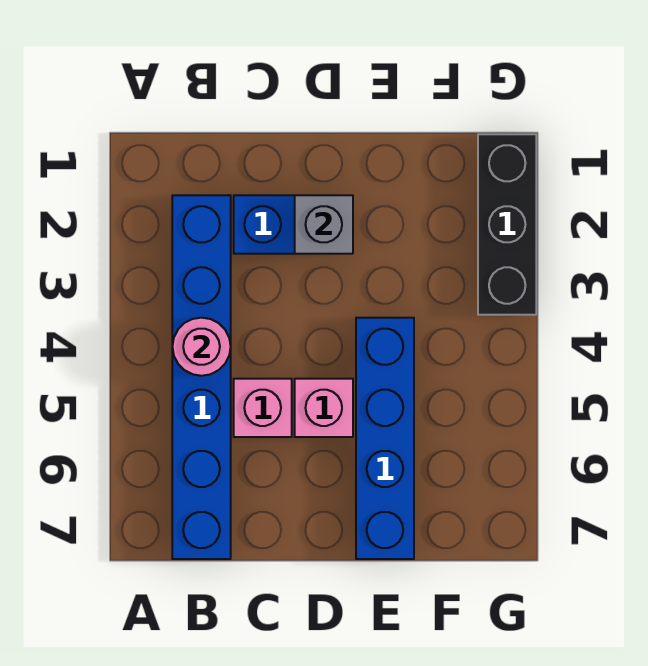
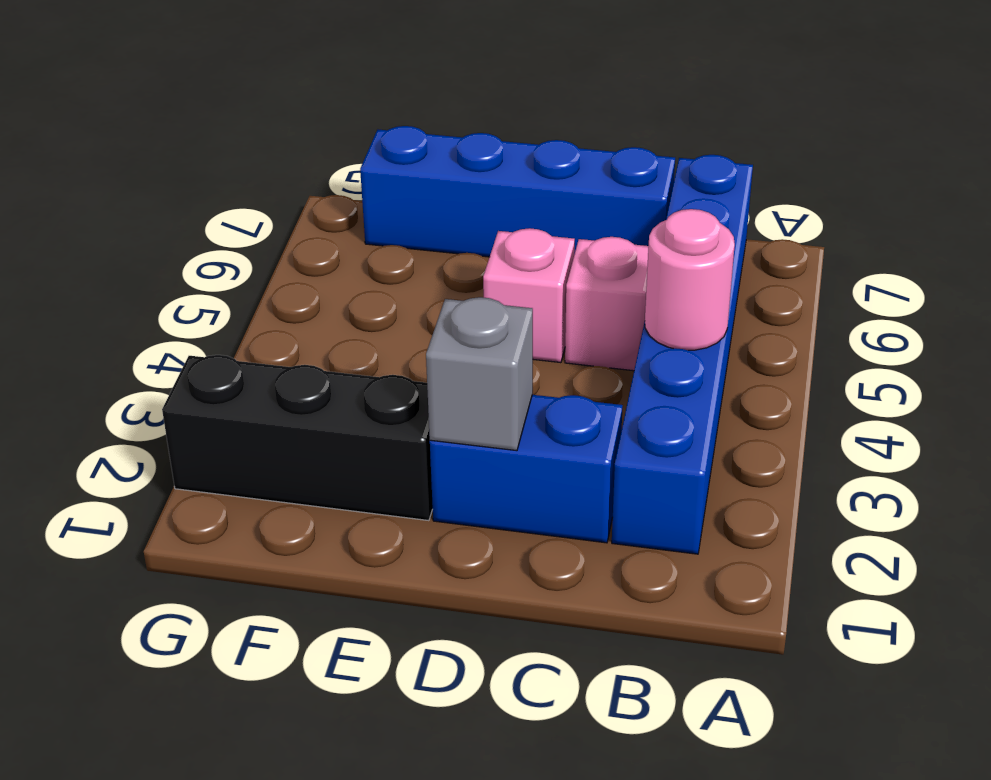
blue 1x4 brick [356,318,414,559] -> blue 1x4 brick turned to [360,126,675,257]
black 1x3 brick [478,134,536,315] -> black 1x3 brick turned to [162,355,433,521]

